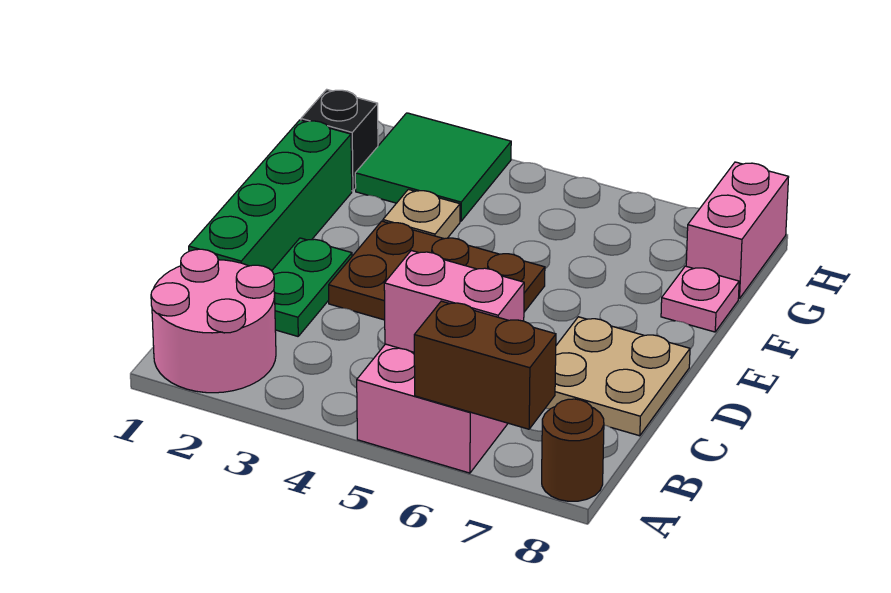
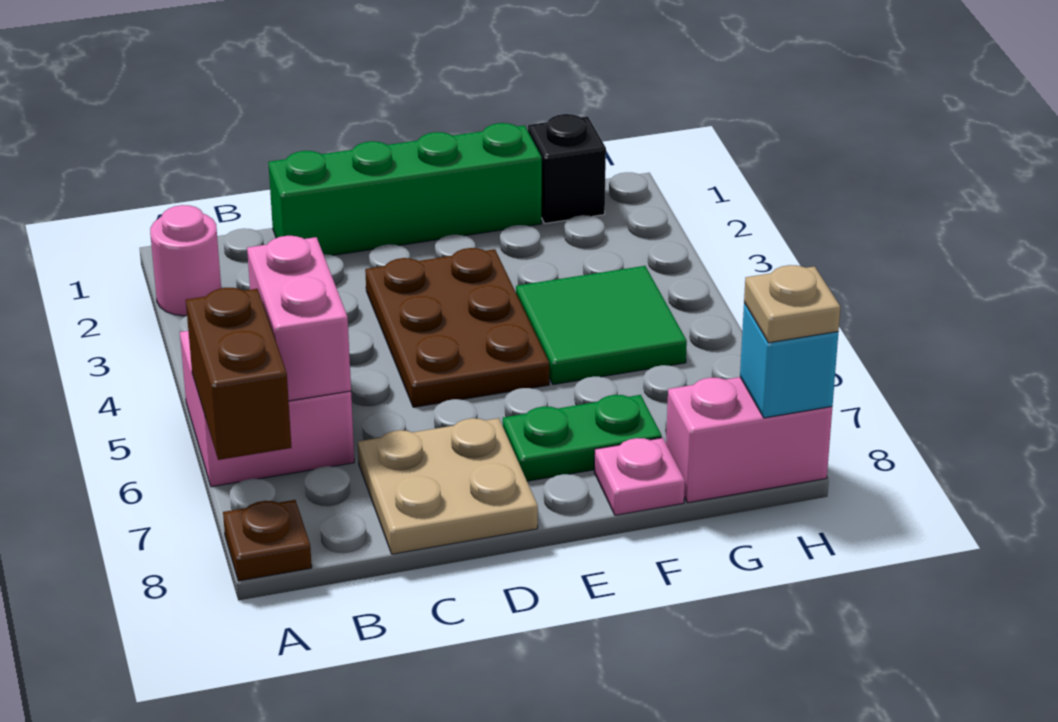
pink 2x2 round brick [151,249,276,393] -> pink 1x1 round brick [150,205,221,316]
brown 1x1 round brick [542,399,604,501] -> brown 1x1 plate [223,500,312,581]
green 1x2 plate [272,238,352,336] -> green 1x2 plate moved to [503,395,662,481]
tan 1x1 plate [383,189,460,239] -> tan 1x1 plate moved to [744,265,840,343]
green 2x2 tile [355,113,511,221] -> green 2x2 tile moved to [516,266,687,385]
none -> cyan 1x1 brick [740,303,838,418]

